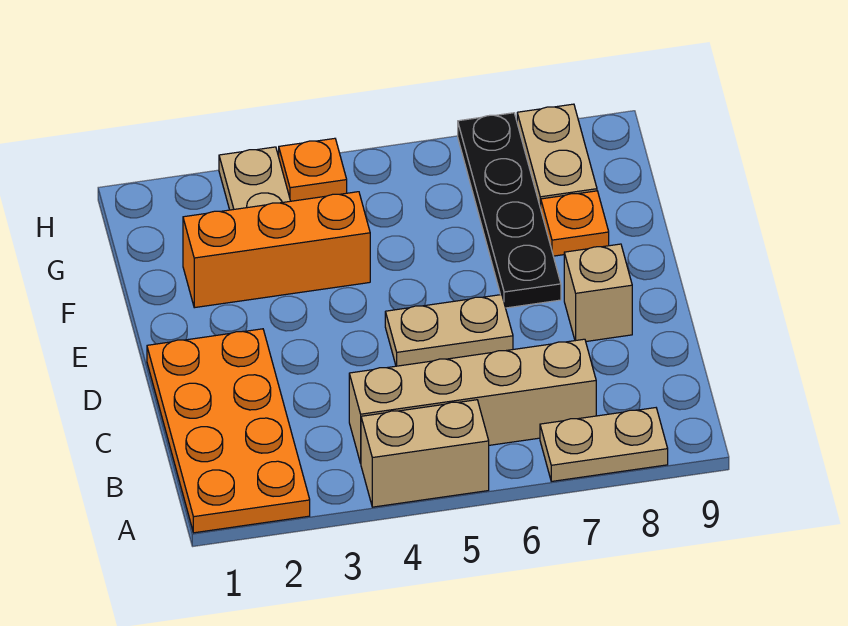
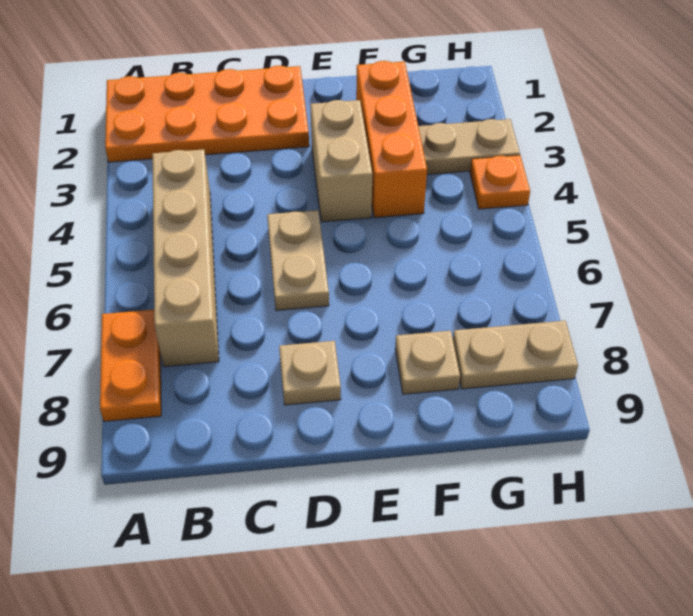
tan 1x2 brick [361,400,489,507] -> tan 1x2 brick moved to [310,100,372,222]
tan 1x2 plate [540,408,668,481] -> orange 1x2 plate [100,310,161,421]
tan 1x1 brick [564,244,632,341] -> tan 1x1 plate [279,341,341,405]
black 1x4 plate [458,113,561,308] -> none
orange 1x1 plate [541,191,609,256] -> tan 1x1 plate [395,331,460,394]

